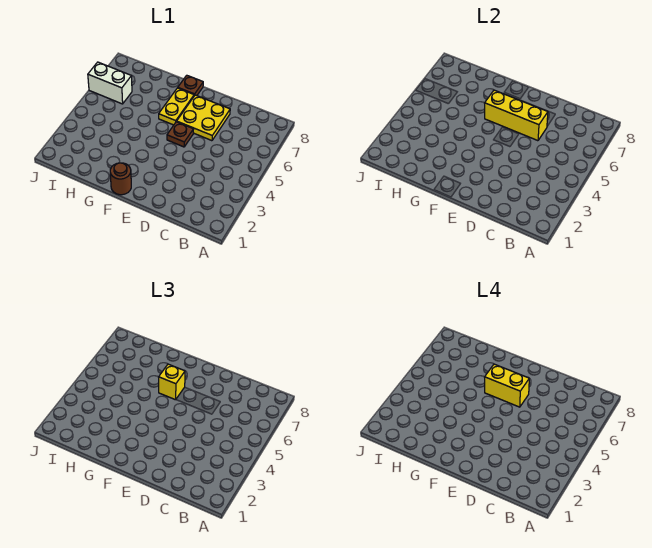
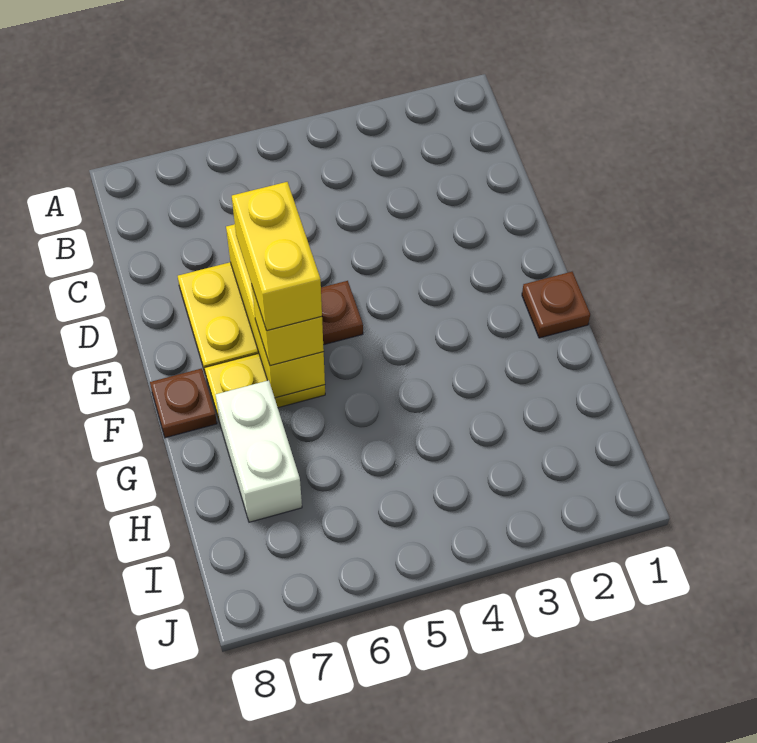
brown 1x1 round brick [110,163,131,195] -> brown 1x1 plate [522,272,590,338]
white 1x2 brick [88,62,132,104] -> white 1x2 brick moved to [216,380,302,522]

